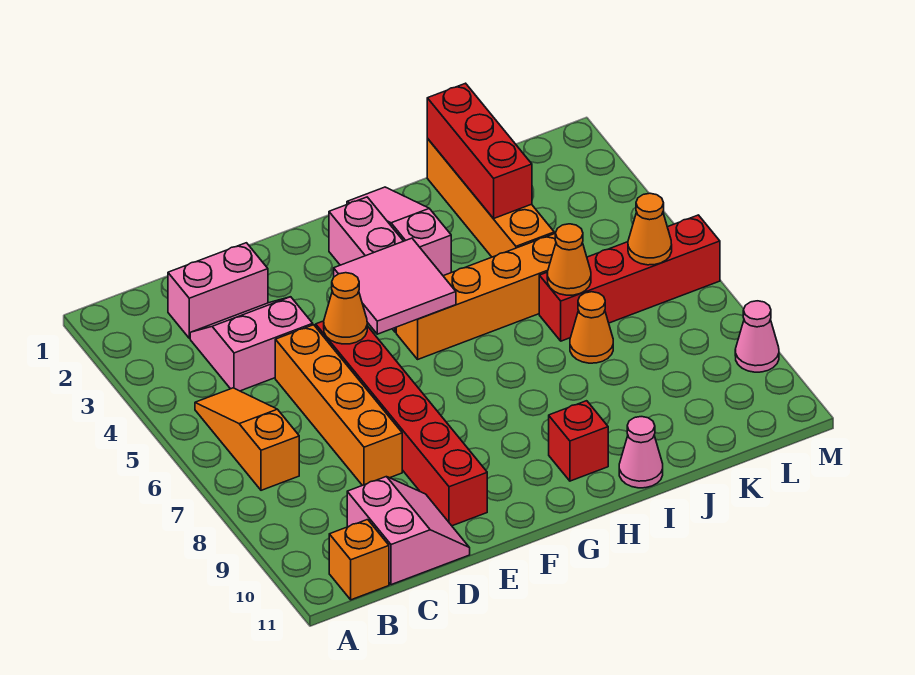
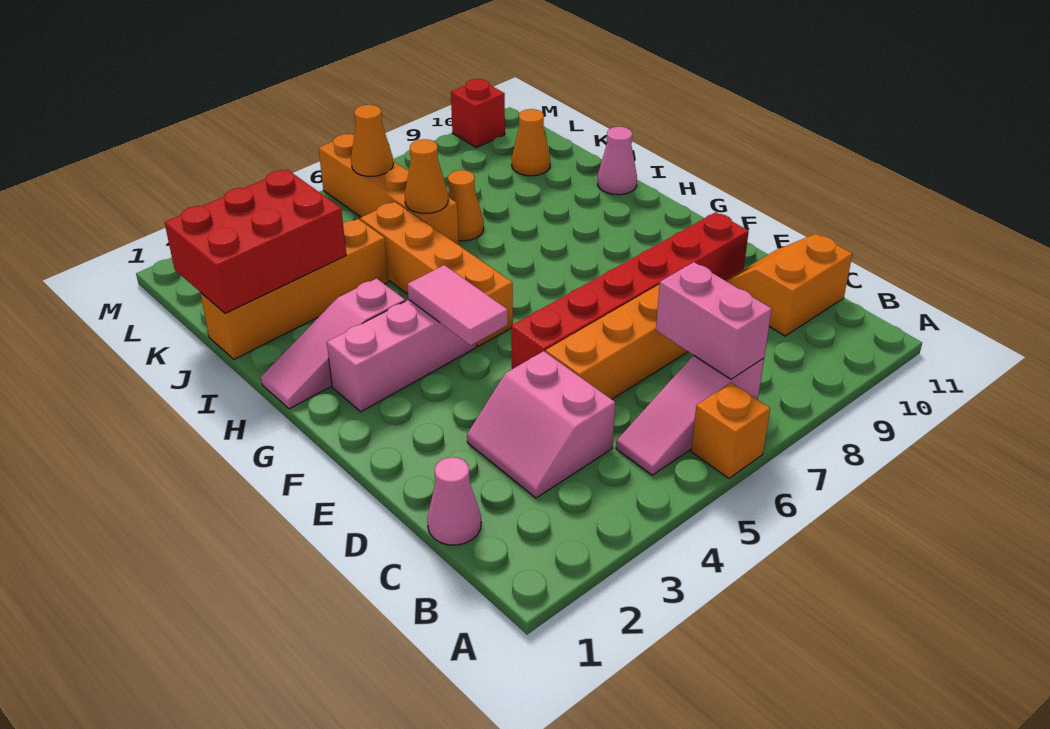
orange 1x3 slope [195,388,299,490] -> pink 1x3 slope [616,355,764,475]
orange 1x1 brick [329,520,389,600] -> orange 1x1 brick moved to [691,383,770,478]
pink 1x2 brick [168,243,268,338] -> pink 1x2 brick moved to [656,262,772,379]
pink 2x2 slope [347,477,470,585] -> orange 2x2 slope [725,234,852,336]
orange 1x1 cone [324,273,367,344] -> orange 1x1 cone moved to [512,109,550,176]
pink 2x2 tile [334,238,456,334] -> pink 1x2 tile [407,265,508,345]
red 1x1 brick [549,401,608,481] -> red 1x1 brick moved to [451,79,505,148]
red 1x3 brick [427,83,532,219] -> red 2x3 brick [165,170,346,313]
red 1x4 brick [539,215,720,341] -> orange 1x4 brick [319,134,459,245]
pink 1x1 cone [735,301,779,372] -> pink 1x1 cone moved to [427,457,481,545]

